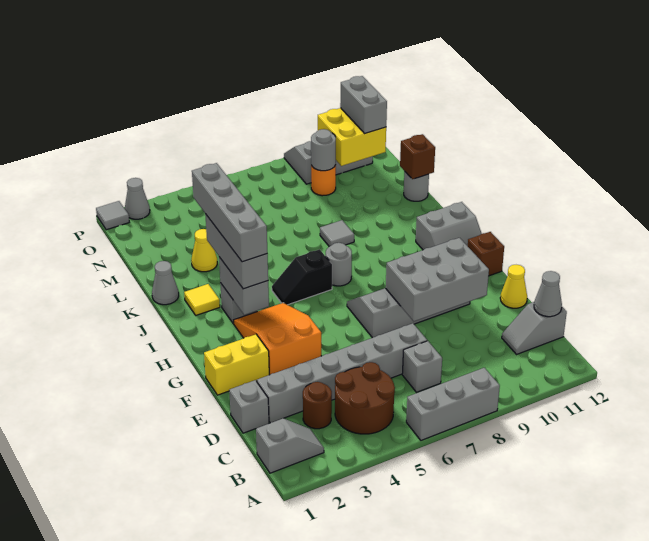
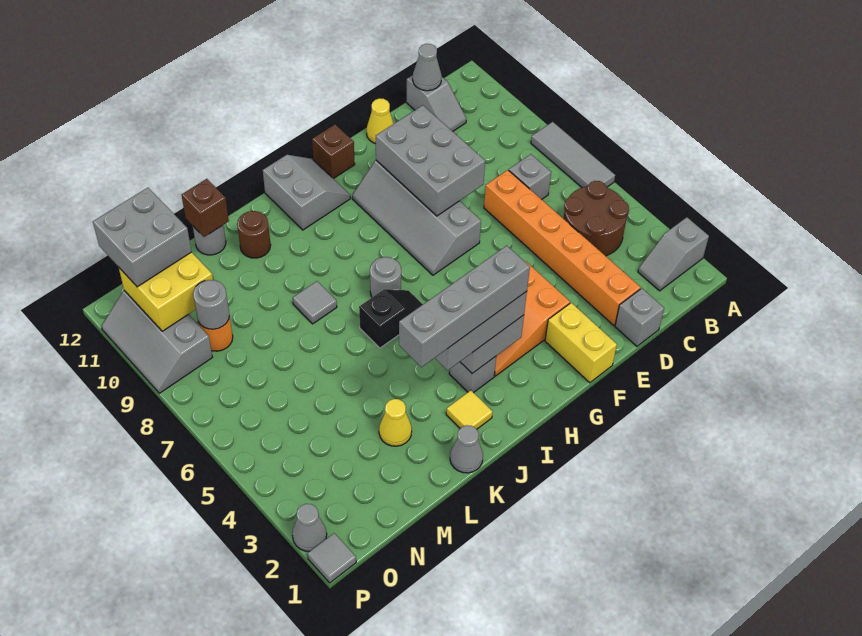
grey 1x3 brick [406,368,500,440] -> grey 1x3 tile [531,122,615,187]
grey 1x2 slope [256,418,324,473] -> grey 1x2 slope turned to [638,217,709,291]
brown 1x1 round brick [303,382,332,429] -> brown 1x1 round brick moved to [237,211,271,258]
grey 1x6 brick [257,323,427,423] -> orange 1x6 brick [484,170,641,325]
black 1x2 slope [272,250,332,305] -> black 1x2 slope turned to [359,289,423,348]
grey 1x2 brick [340,76,387,134] -> grey 2x2 brick [93,188,192,287]

